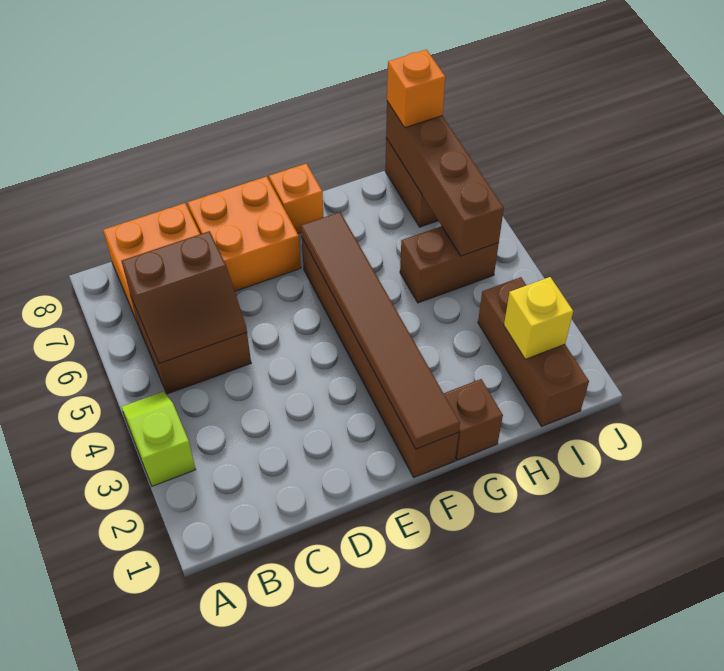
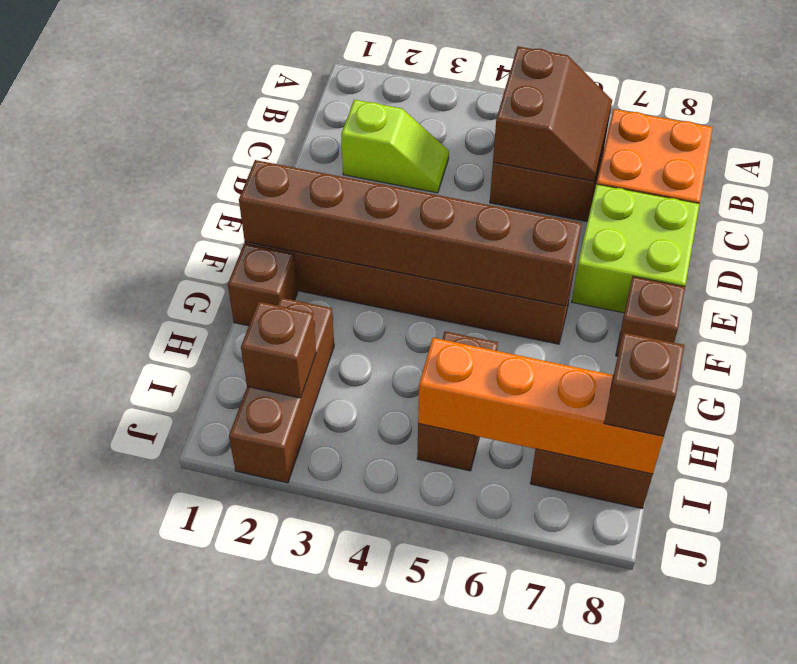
lime 1x2 slope [122,391,196,486] -> lime 1x2 slope moved to [341,100,449,193]
brown 2x2 slope [122,231,247,364] -> brown 2x2 slope turned to [493,47,612,181]
orange 2x2 brick [187,176,301,291] -> lime 2x2 brick [572,184,699,313]
brown 1x6 tile [301,212,460,449] -> brown 1x6 brick [239,160,582,306]
orange 1x1 brick [269,164,323,233] -> brown 1x1 brick [616,277,685,356]
brown 1x3 brick [478,277,589,426] -> brown 1x3 brick turned to [229,298,334,483]
yellow 1x1 brick [504,277,573,359] -> brown 1x1 brick [241,302,316,398]
brown 1x4 brick [386,101,504,256] -> orange 1x4 brick [418,338,664,474]
orange 1x1 brick [387,50,445,127] -> brown 1x1 brick [604,333,684,436]

